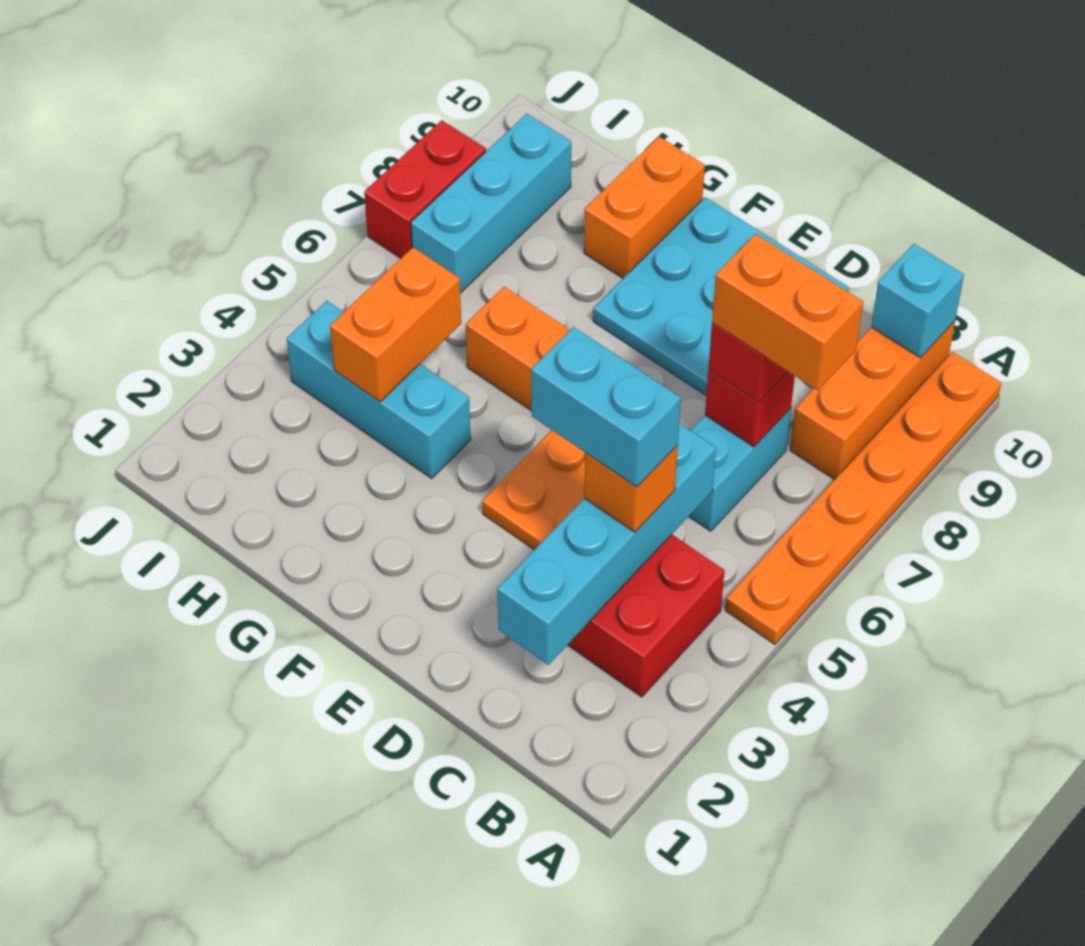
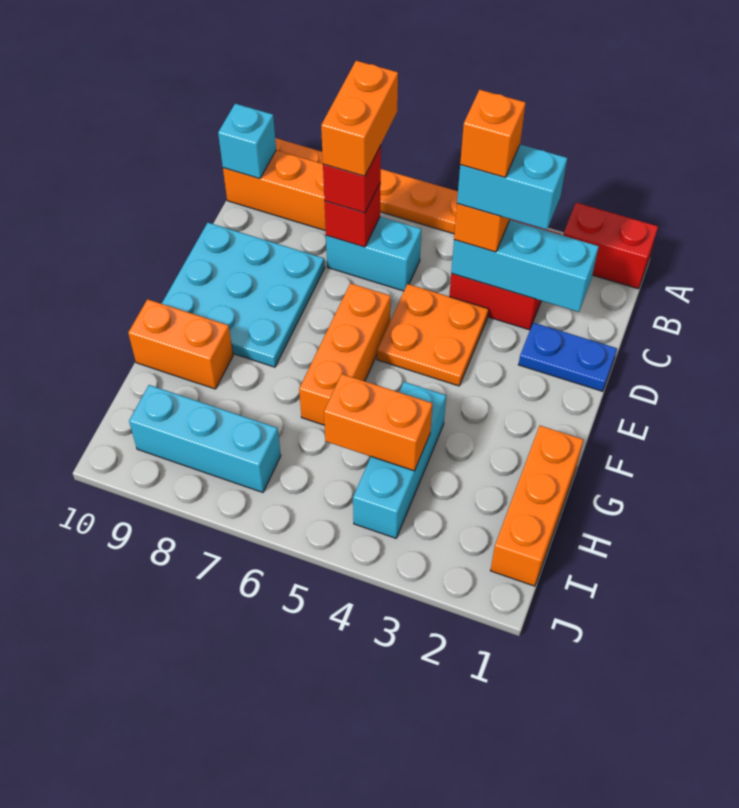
cyan 1x4 brick [497,423,716,665] -> cyan 1x3 brick [451,220,599,312]
cyan 1x2 brick [531,327,681,487] -> cyan 1x2 brick turned to [457,144,567,230]
none -> orange 1x1 brick [460,90,526,177]
none -> blue 1x2 plate [519,323,617,391]
none -> orange 1x3 brick [490,426,583,586]
red 1x2 brick [364,120,486,258] -> red 1x2 brick moved to [563,203,658,289]

